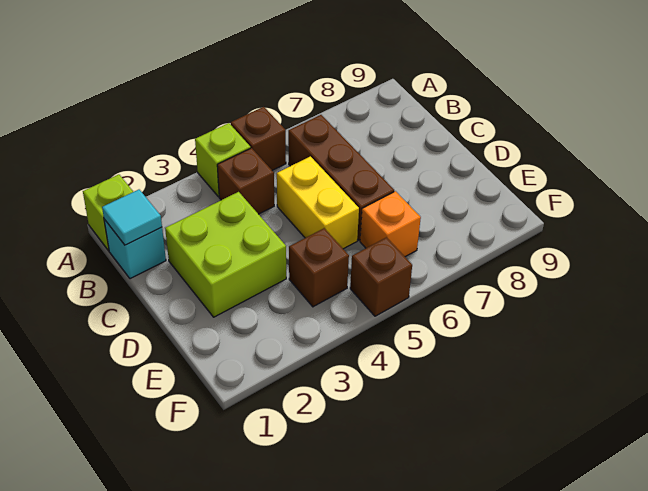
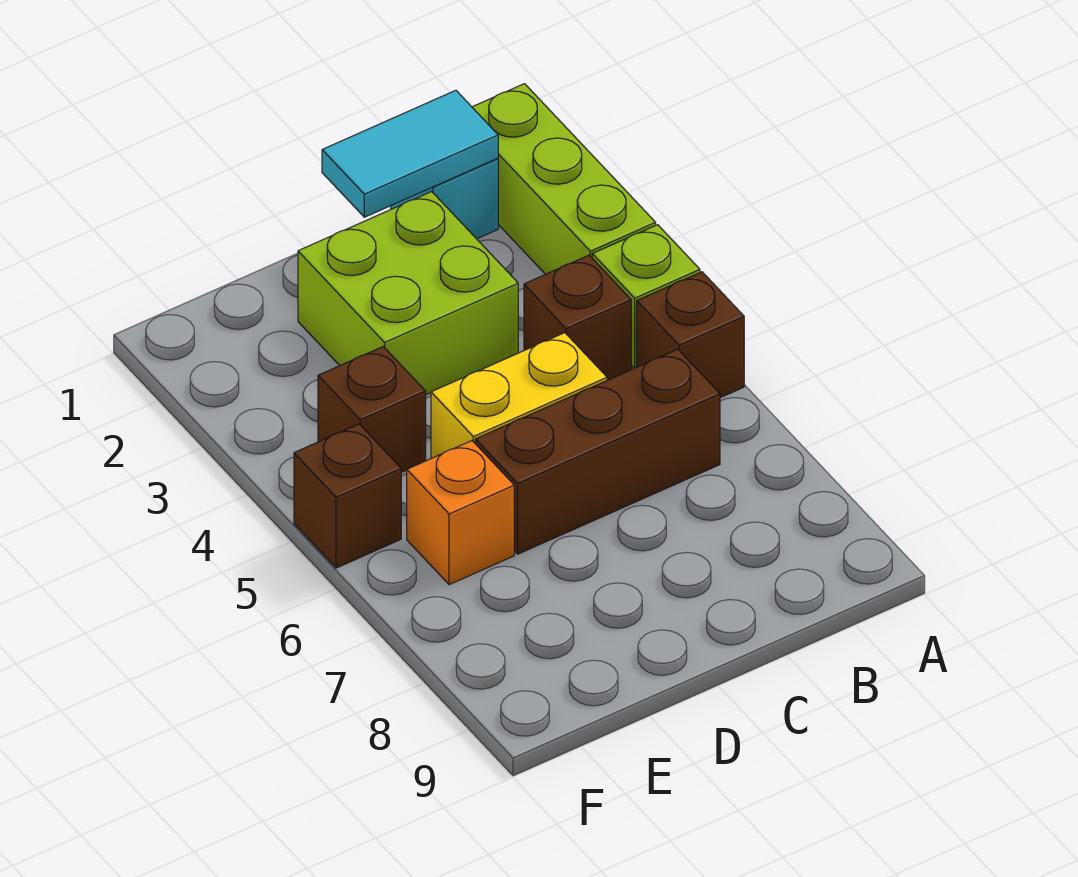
lime 1x1 brick [83,174,133,251] -> lime 1x3 brick [472,84,656,274]
cyan 1x1 tile [102,190,162,245] -> cyan 1x2 tile [322,90,498,217]

